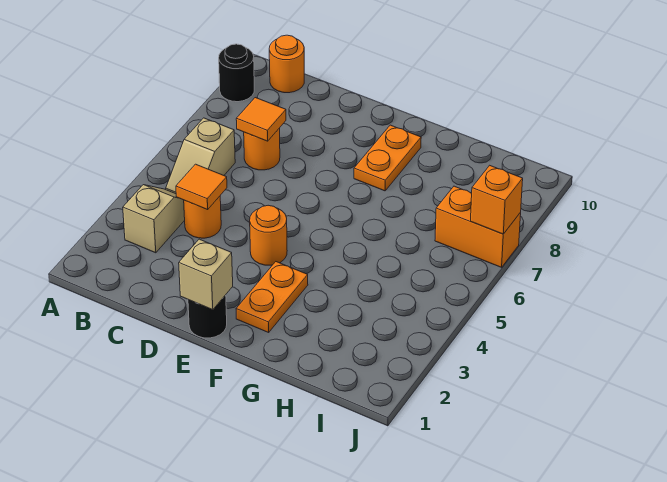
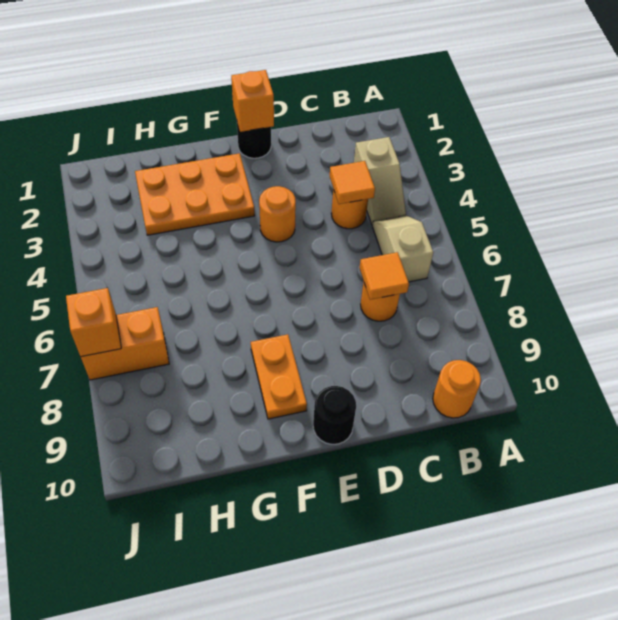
black 1x1 round brick [219,44,254,102] -> black 1x1 round brick moved to [313,386,356,444]
tan 1x1 brick [179,239,233,310] -> orange 1x1 brick [231,70,274,132]
orange 1x2 plate [236,262,308,332] -> orange 2x3 plate [135,153,255,235]

